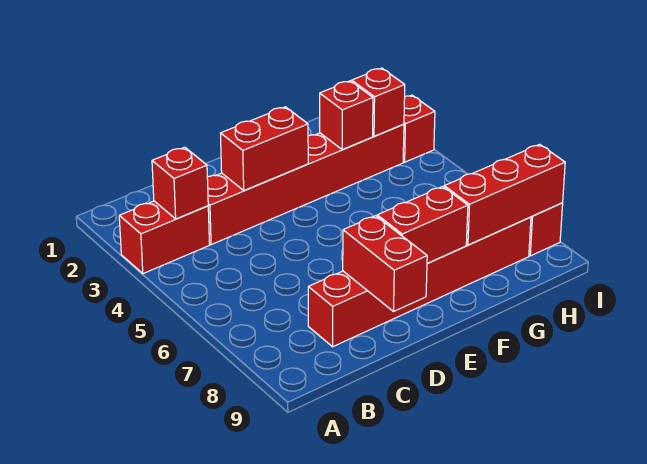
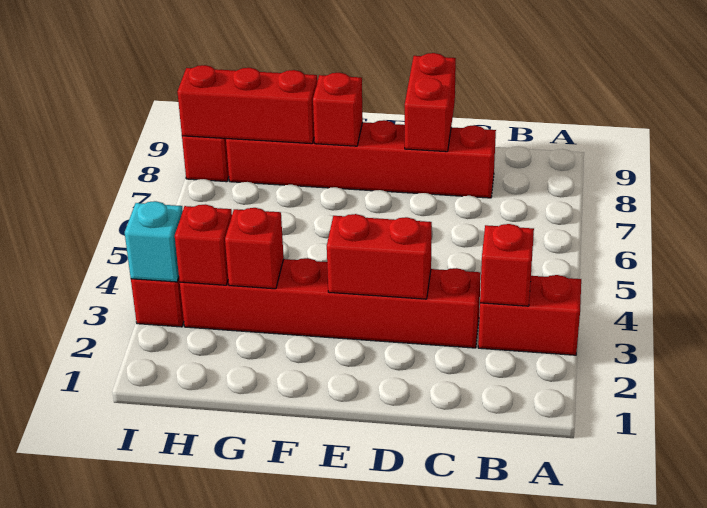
red 1x2 brick [377,187,468,264] -> red 1x1 brick [313,73,363,146]
none -> cyan 1x1 brick [125,201,183,282]

